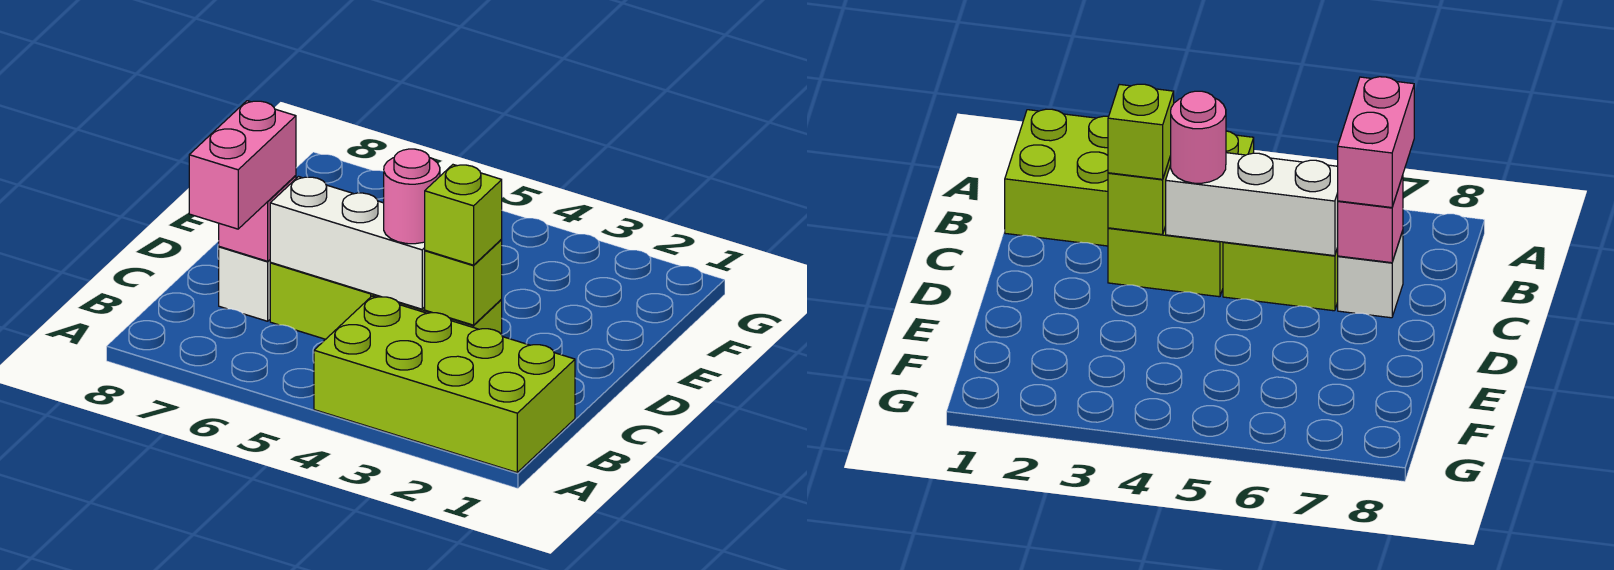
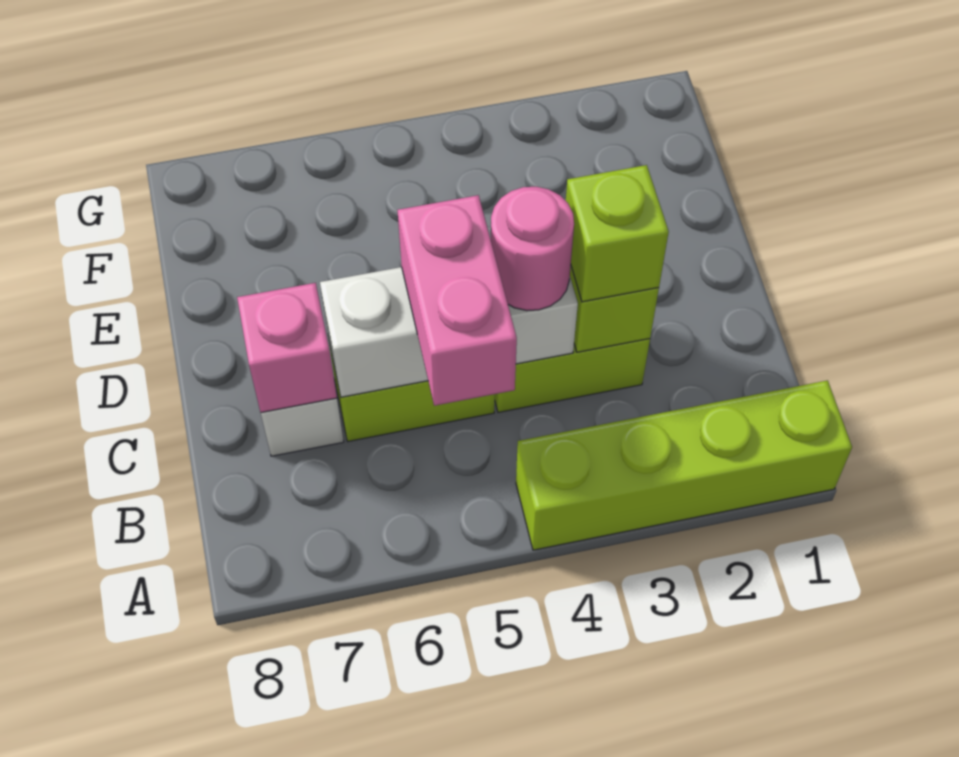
lime 2x4 brick [314,296,575,472] -> lime 1x4 brick [516,380,852,550]
pink 1x2 brick [189,101,296,229] -> pink 1x2 brick moved to [397,195,517,406]

